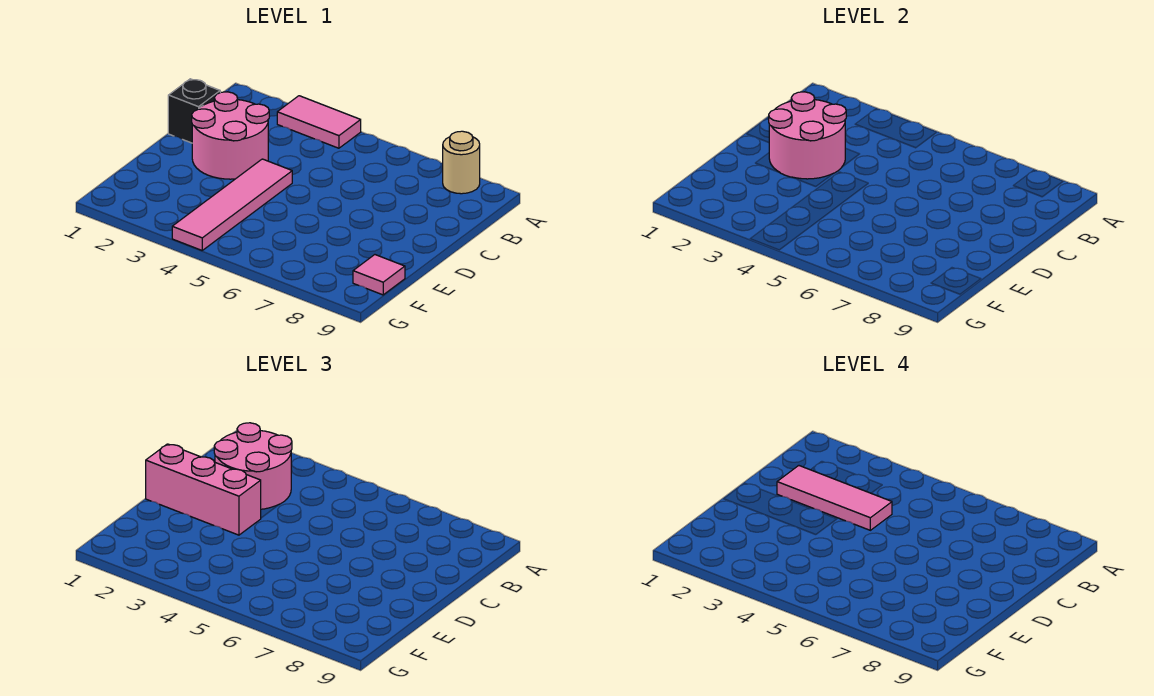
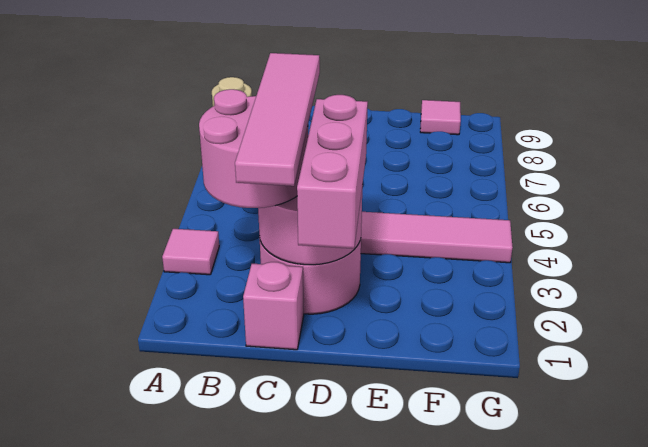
pink 1x2 tile [277,96,361,148] -> pink 1x1 tile [162,229,219,275]
black 1x1 brick [168,79,220,143] -> pink 1x1 brick [243,262,304,350]
pink 1x3 tile [777,466,892,530] -> pink 1x4 tile [235,53,320,186]

